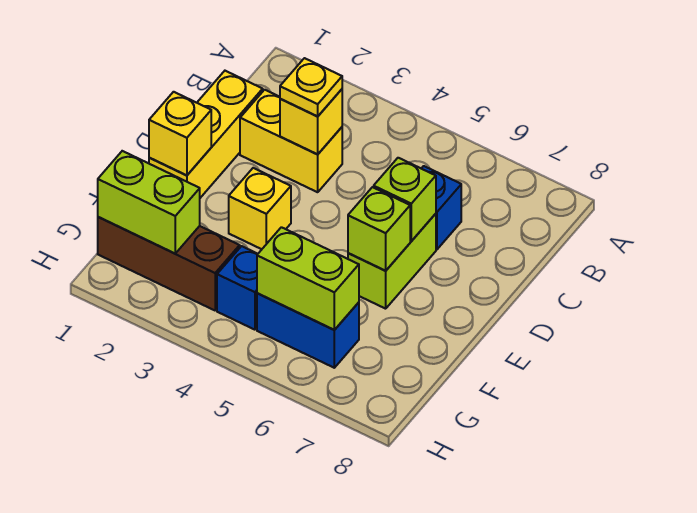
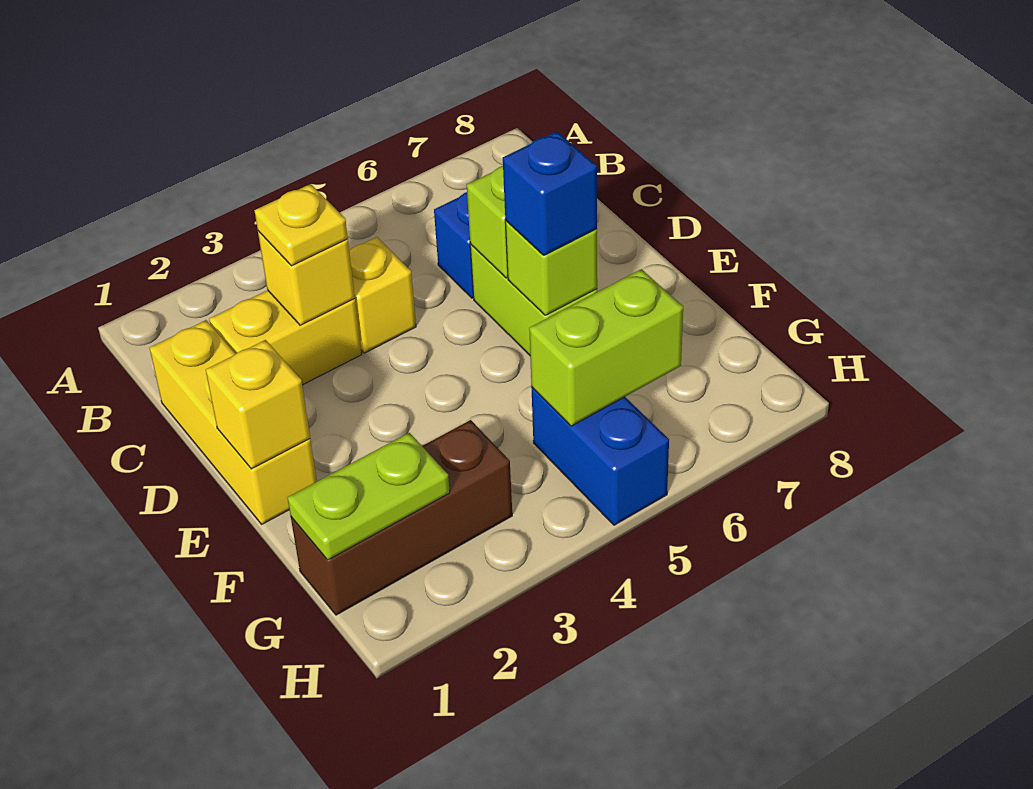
yellow 1x1 brick [229,168,291,249] -> yellow 1x1 brick moved to [349,237,416,353]
lime 1x2 brick [98,151,200,253] -> lime 1x2 plate [288,433,450,560]
blue 1x1 brick [217,246,257,330] -> blue 1x1 brick moved to [503,131,597,255]
blue 1x2 brick [257,293,359,368] -> blue 1x2 brick turned to [532,388,669,525]

